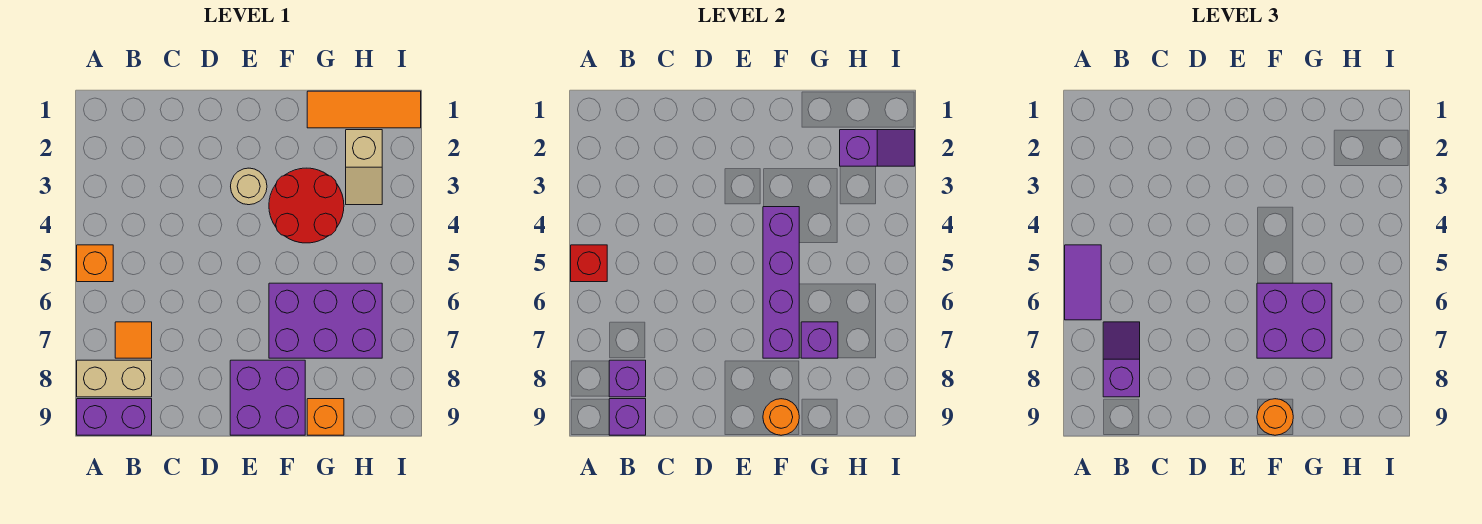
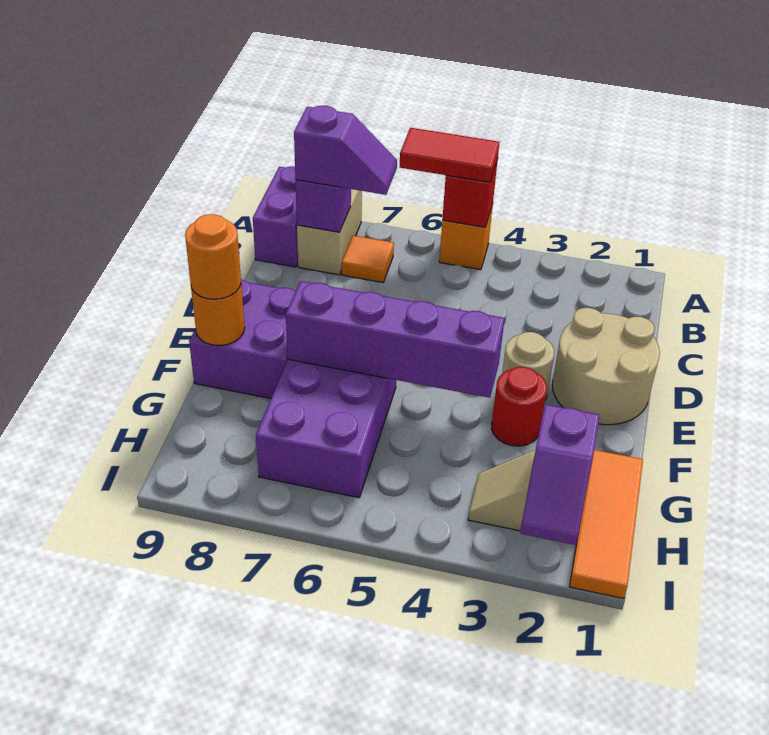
purple 1x2 tile [1065,245,1101,320] -> red 1x2 tile [400,128,499,182]
purple 1x1 brick [609,399,646,435] -> none
none -> tan 2x2 round brick [552,308,660,425]
red 2x2 round brick [269,168,344,243] -> red 1x1 round brick [492,367,547,446]
purple 2x2 brick [1257,283,1332,358] -> none
purple 1x1 brick [801,322,838,358] -> none
orange 1x1 brick [307,399,344,435] -> none

